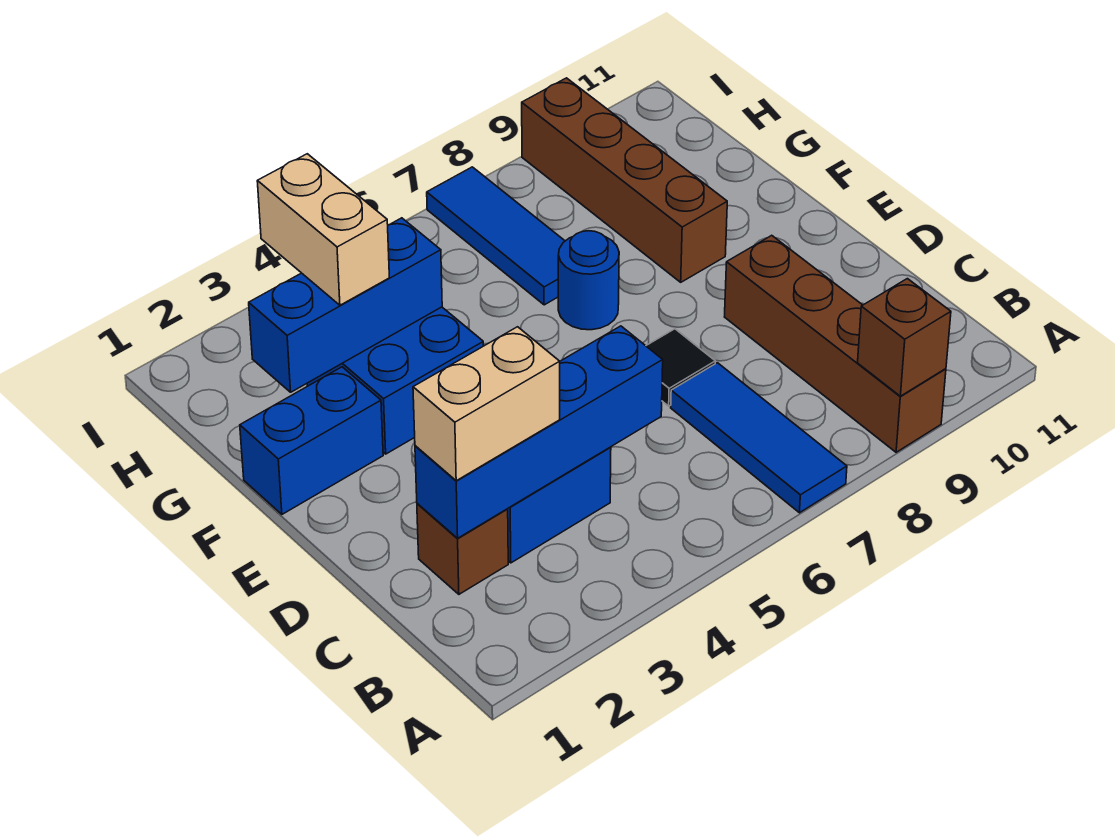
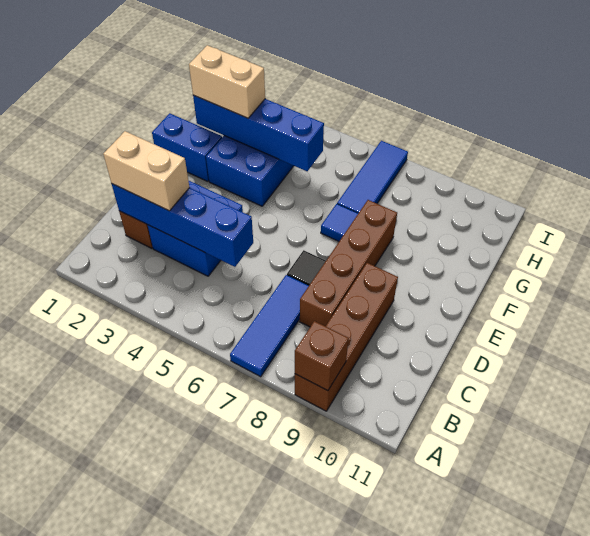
blue 1x1 round brick [558,231,619,330] -> blue 1x1 tile [321,204,358,241]
brown 1x4 brick [522,78,727,282] -> brown 1x4 brick moved to [300,200,397,327]
blue 1x3 brick [249,218,442,392] -> blue 1x4 brick [193,95,324,171]
tan 1x2 brick [257,154,389,305] -> tan 1x2 brick turned to [189,45,265,118]

